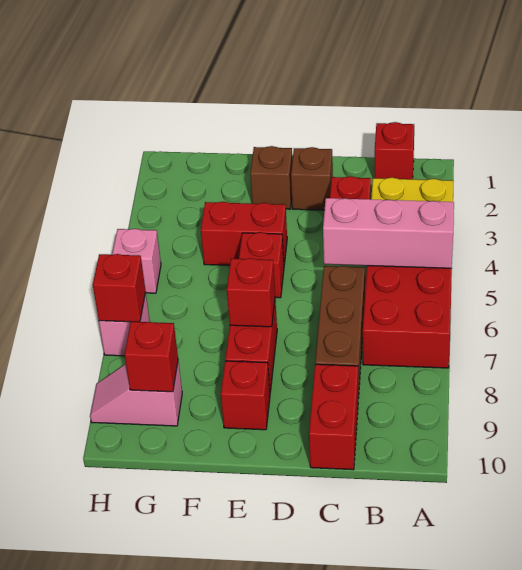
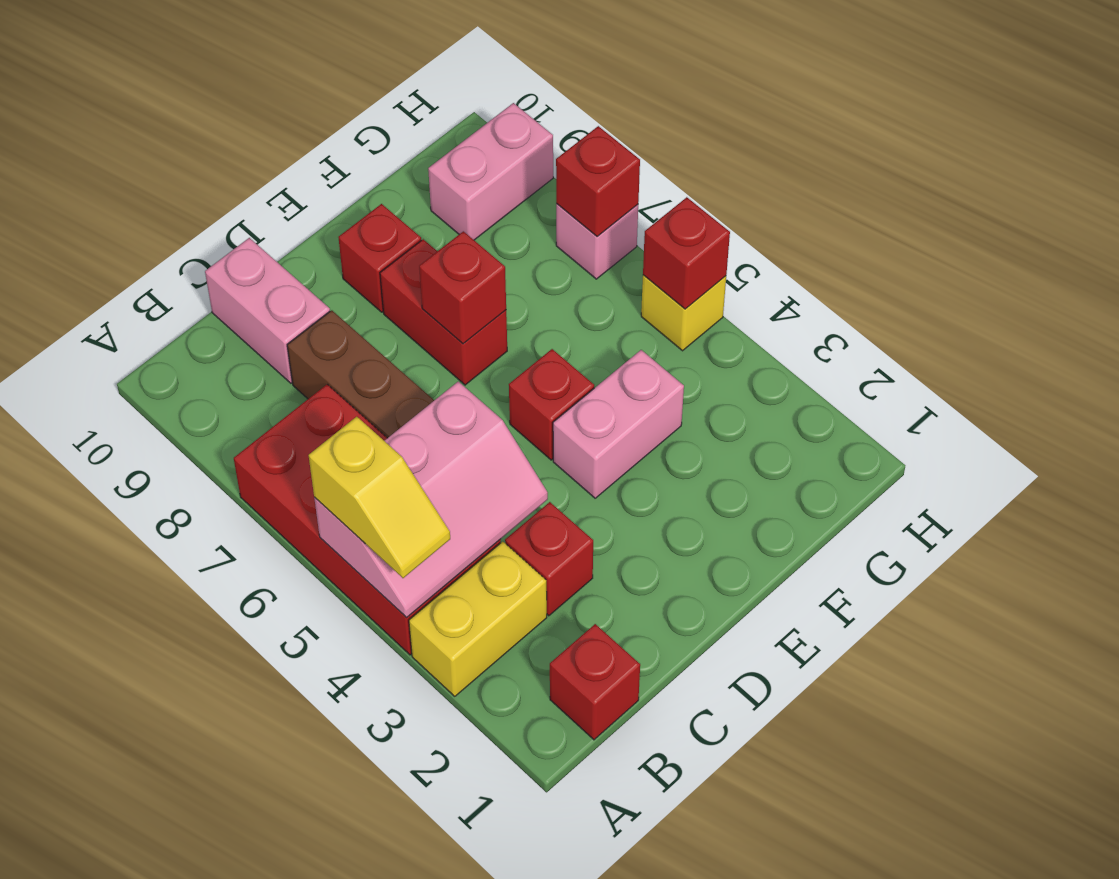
none -> yellow 1x2 slope [309,417,450,578]
red 1x2 brick [309,364,358,470] -> pink 1x2 brick [205,238,330,383]
brown 1x1 brick [291,147,333,210] -> none
brown 1x1 brick [250,146,292,209] -> none
red 1x2 brick [201,202,287,265] -> pink 1x2 brick [553,350,684,498]
pink 1x2 slope [90,361,182,426] -> pink 1x2 brick [428,103,553,240]
red 1x1 brick [125,322,178,392] -> red 1x1 brick moved to [643,197,730,309]
pink 1x1 brick [112,229,161,293] -> yellow 1x1 brick [641,275,726,351]

